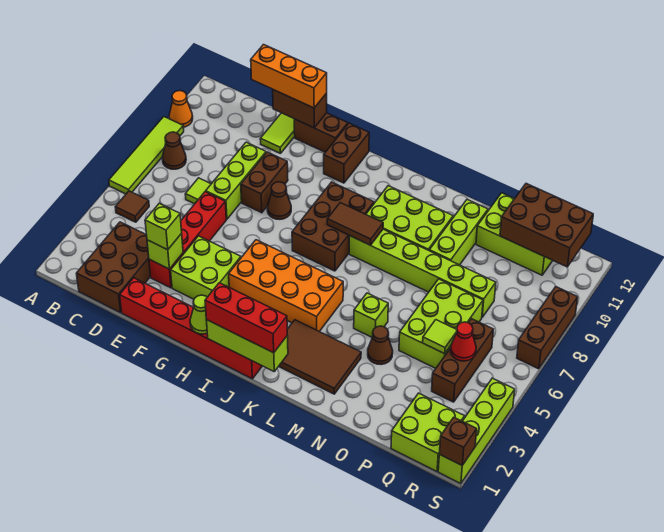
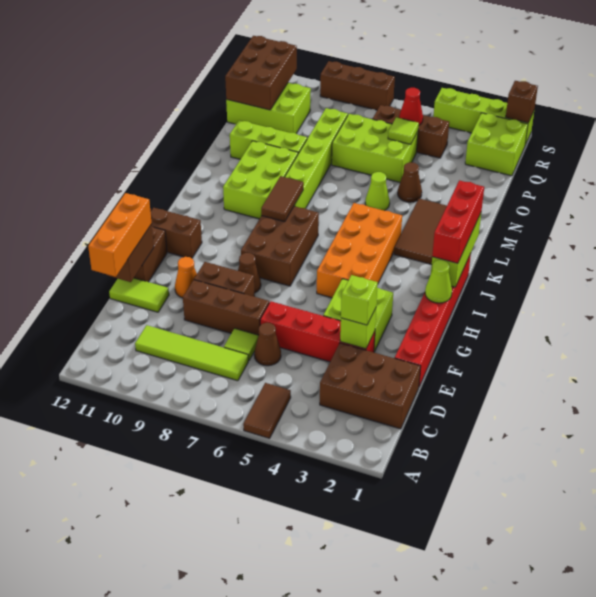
lime 1x4 tile [109,117,184,194] -> lime 1x4 tile moved to [135,325,248,381]
orange 1x1 cone [169,91,193,127] -> orange 1x1 cone moved to [175,257,197,298]
brown 1x1 tile [115,191,149,222] -> brown 1x2 tile [243,383,291,438]
brown 1x1 cone [162,132,186,169] -> brown 1x1 cone moved to [254,323,281,366]
lime 1x3 brick [206,142,266,219] -> brown 1x3 brick [183,280,269,335]
brown 2x3 brick [292,182,374,271] -> brown 2x3 brick turned to [241,206,319,286]
lime 1x1 brick [354,293,388,337] -> lime 1x1 cone [365,172,390,211]
lime 2x3 brick [476,193,553,275] -> lime 2x3 brick turned to [226,83,311,134]

